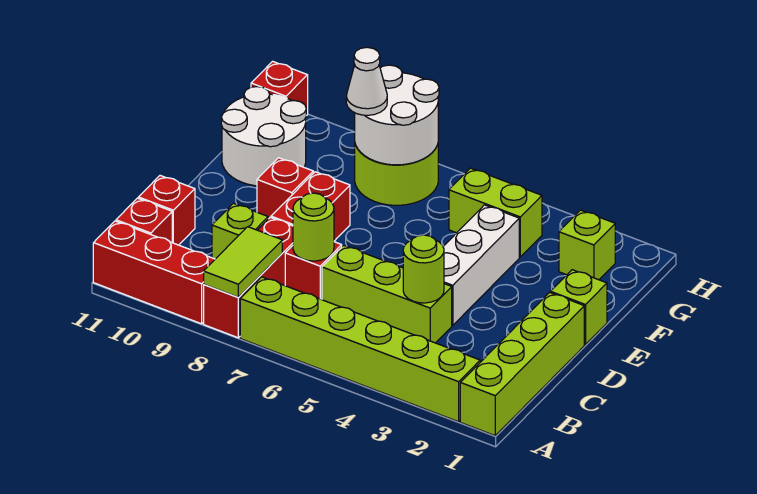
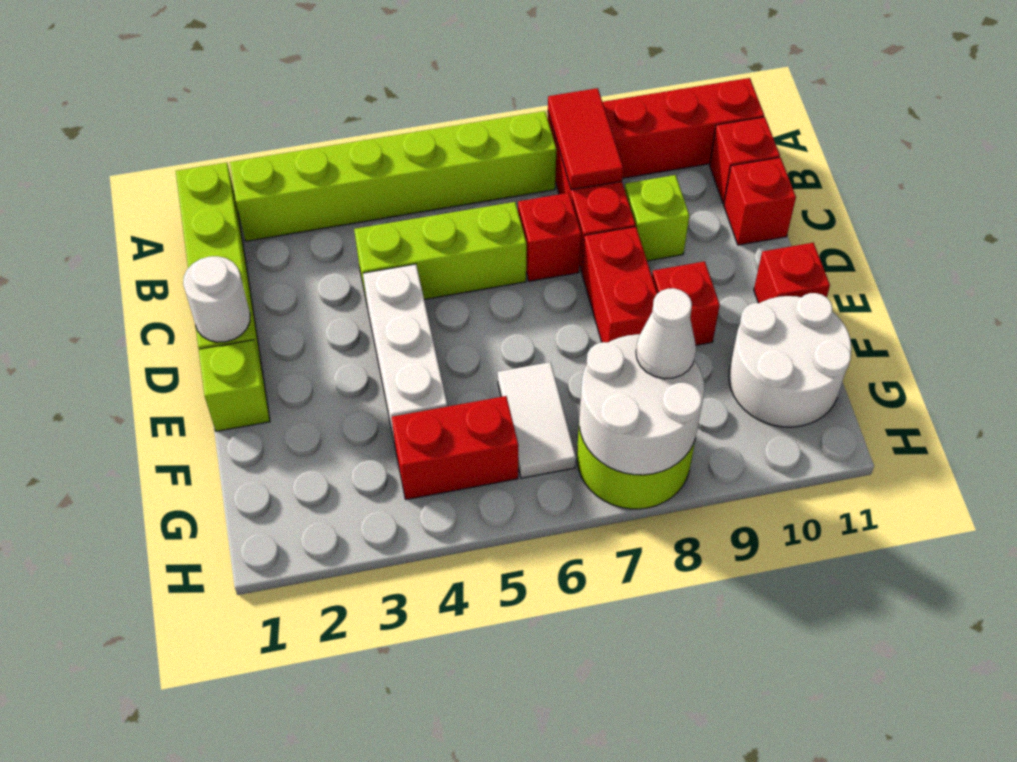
lime 1x2 tile [204,227,282,297] -> red 1x2 tile [548,88,623,190]
lime 1x1 round brick [403,235,444,303] -> none
lime 1x1 round brick [293,193,334,261] -> none
none -> white 1x1 round brick [183,256,250,342]
none -> white 1x2 tile [498,362,576,478]
lime 1x1 brick [559,210,615,280] -> none
lime 1x2 brick [449,168,542,257] -> red 1x2 brick [392,396,518,500]
red 1x1 brick [251,61,308,116] -> red 1x1 brick moved to [754,243,830,303]

